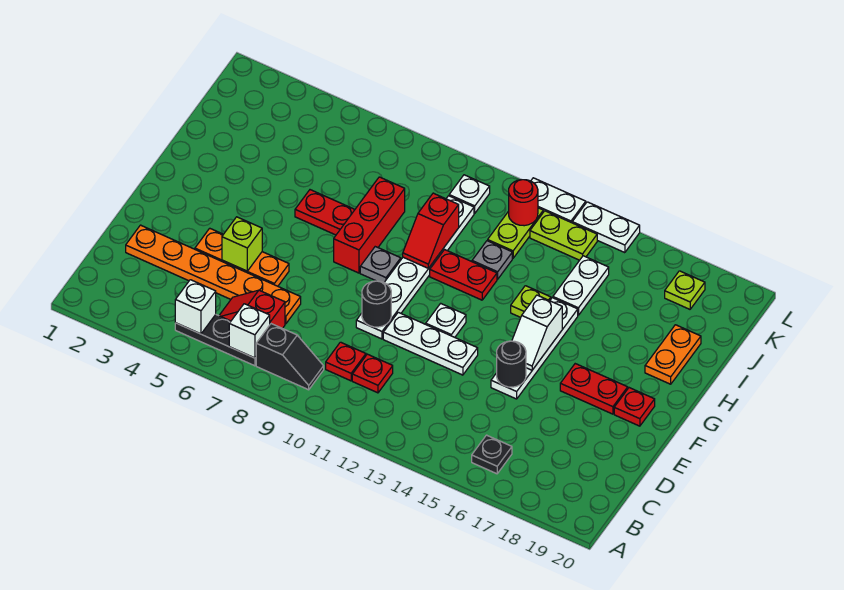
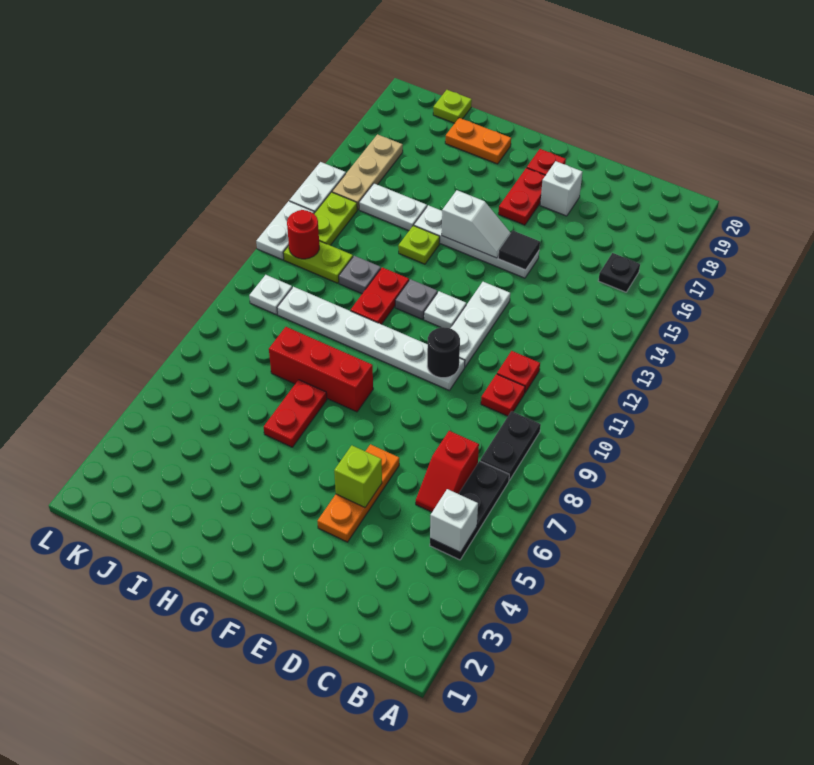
white 1x1 brick [229,304,270,358] -> white 1x1 brick moved to [540,161,582,216]
black 1x2 slope [256,324,324,390] -> black 1x2 plate [480,411,541,481]
orange 1x6 plate [126,225,301,324] -> none
black 1x1 round brick [497,341,526,387] -> black 1x1 tile [498,231,540,270]
grey 1x1 plate [360,247,401,282] -> grey 1x1 plate moved to [395,279,437,319]
red 1x2 slope [403,193,459,268] -> none
none -> tan 1x3 plate [332,134,403,210]
lime 1x1 plate [665,271,705,309] -> lime 1x1 plate moved to [433,90,472,123]

